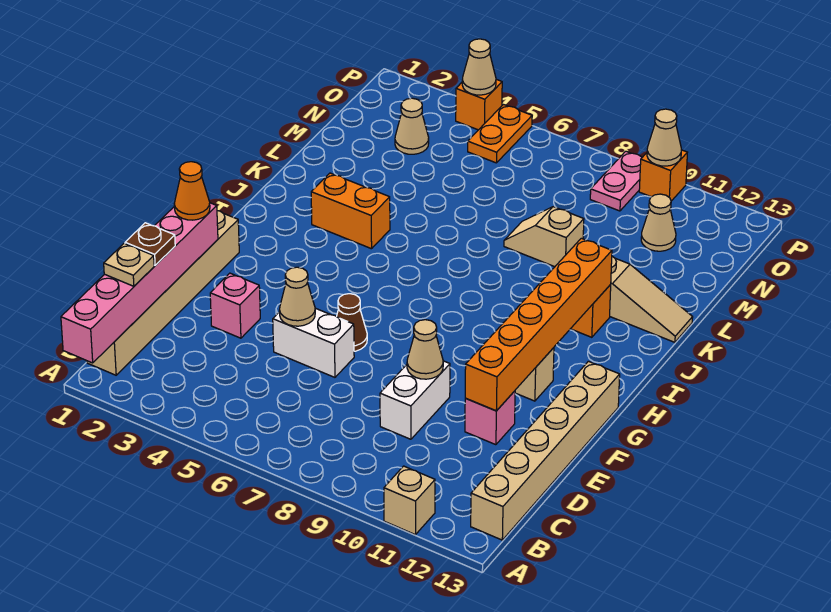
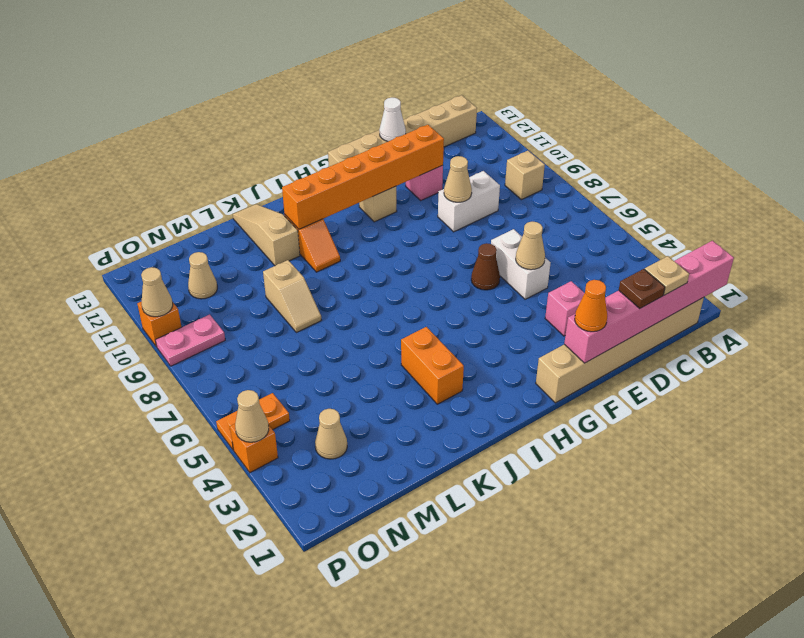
tan 1x1 brick [384,466,435,535] -> tan 1x1 brick moved to [505,151,545,200]
none -> white 1x1 cone [379,98,406,142]

